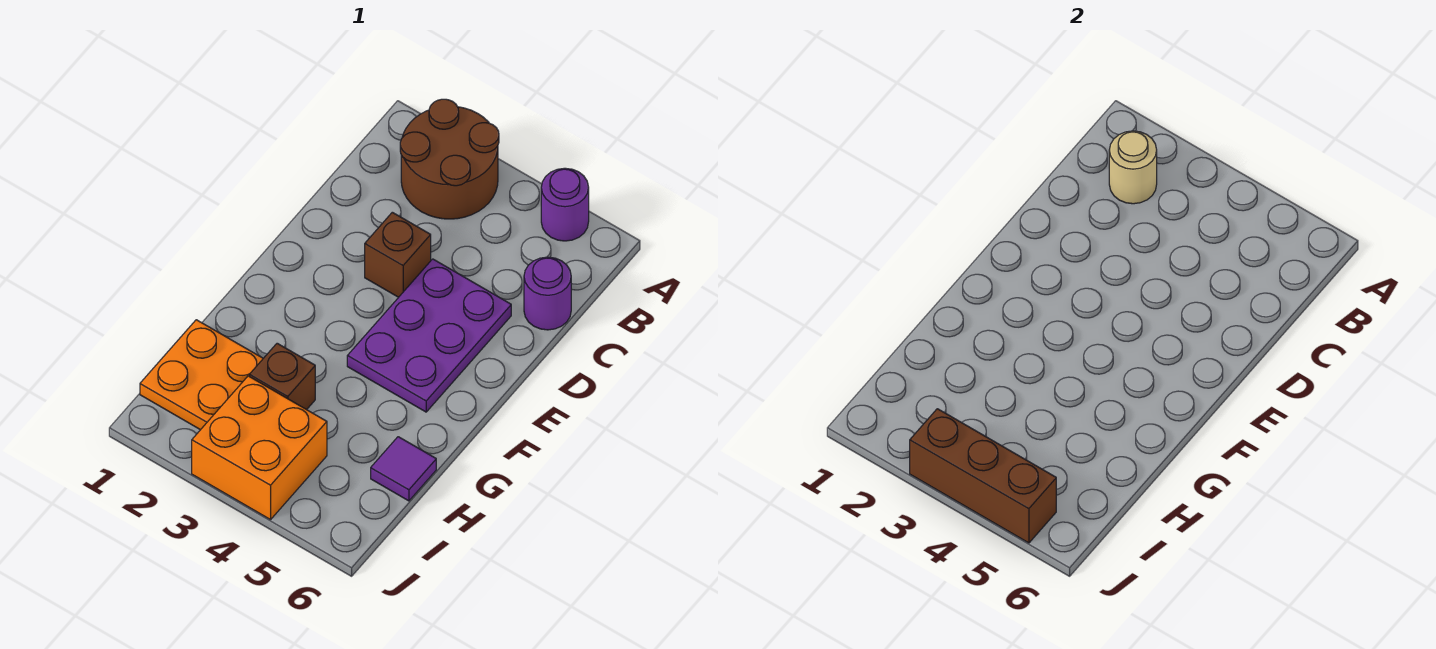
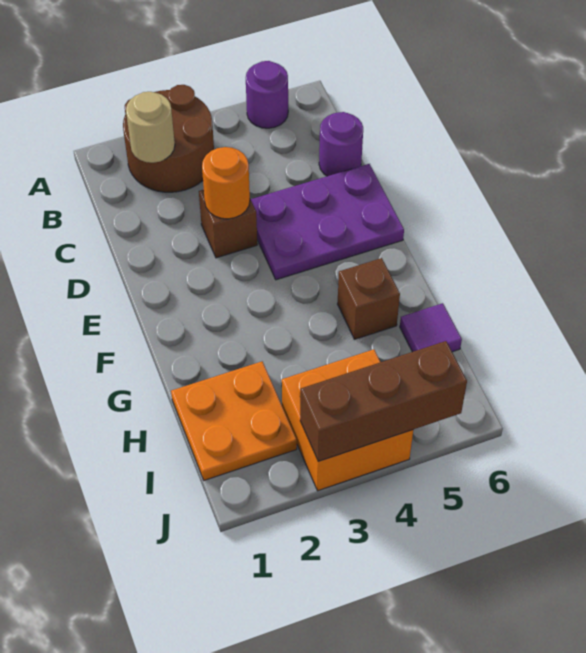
none -> orange 1x1 round brick [202,147,250,219]
purple 2x3 plate [347,259,511,412] -> purple 2x3 plate turned to [251,164,404,280]
brown 1x1 brick [249,343,315,410] -> brown 1x1 brick moved to [338,258,400,339]

